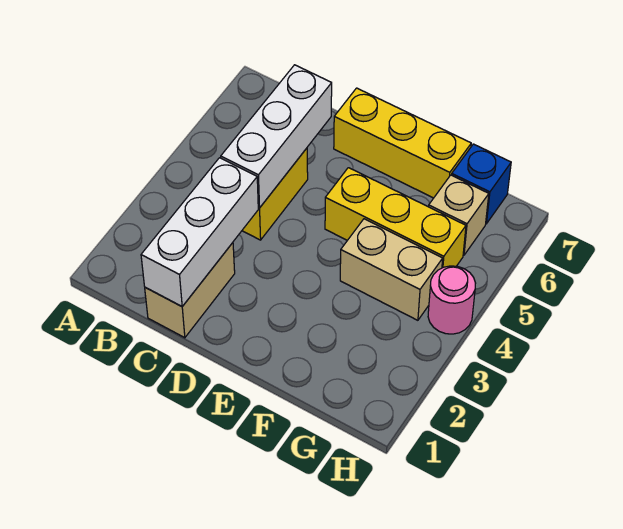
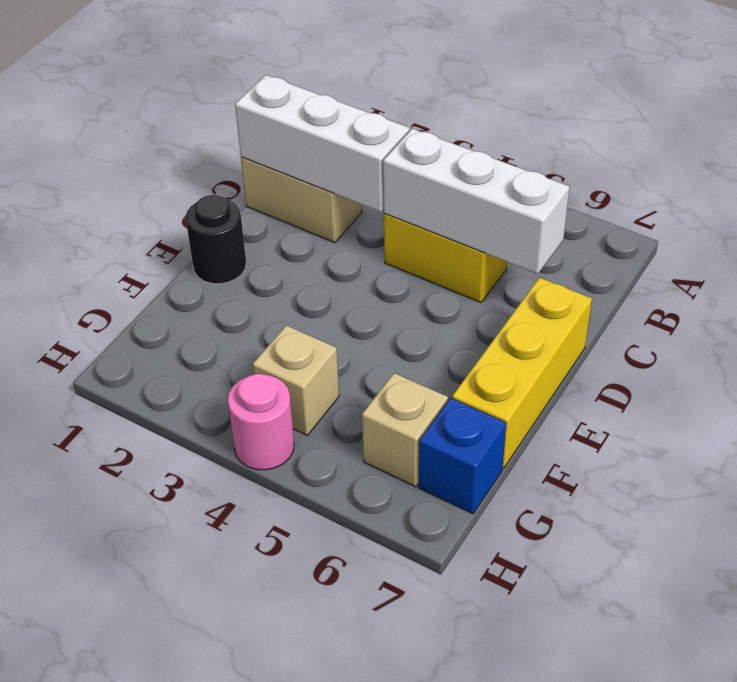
none -> black 1x1 round brick [186,195,246,284]
yellow 1x3 brick [325,168,466,268] -> none
tan 1x2 brick [340,219,443,320] -> tan 1x1 brick [253,325,339,435]

